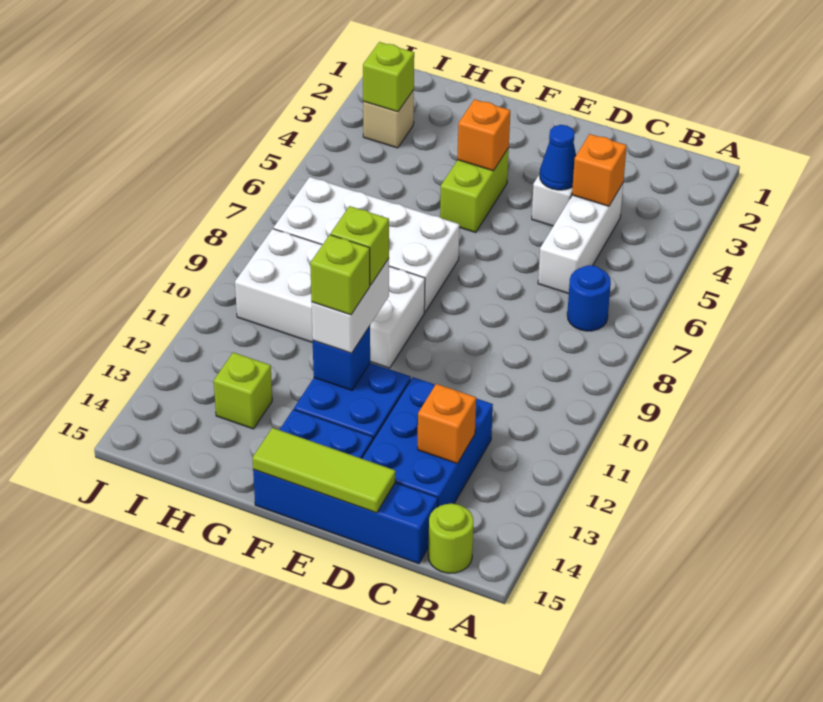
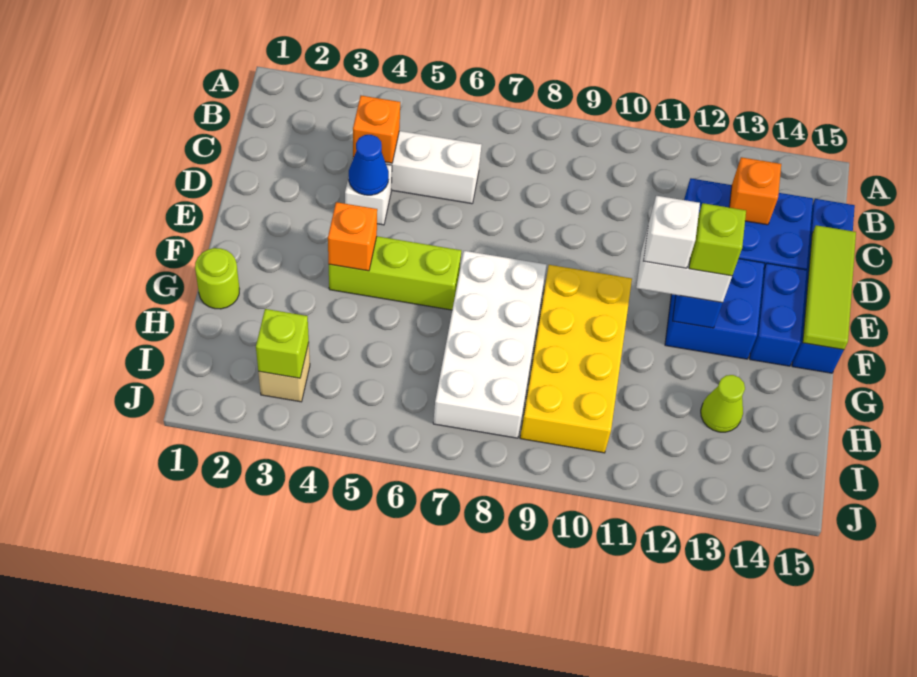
blue 1x1 round brick [567,265,611,331] -> none
lime 1x1 round brick [428,504,473,573] -> lime 1x1 round brick moved to [195,248,239,309]
lime 1x2 brick [440,148,509,233] -> lime 1x3 brick [329,236,461,310]
white 2x4 brick [235,229,425,368] -> yellow 2x4 brick [520,265,632,453]
lime 1x1 brick [331,206,389,285] -> white 1x1 brick [644,196,700,268]
lime 1x1 brick [214,352,272,429] -> lime 1x1 cone [701,375,745,432]

